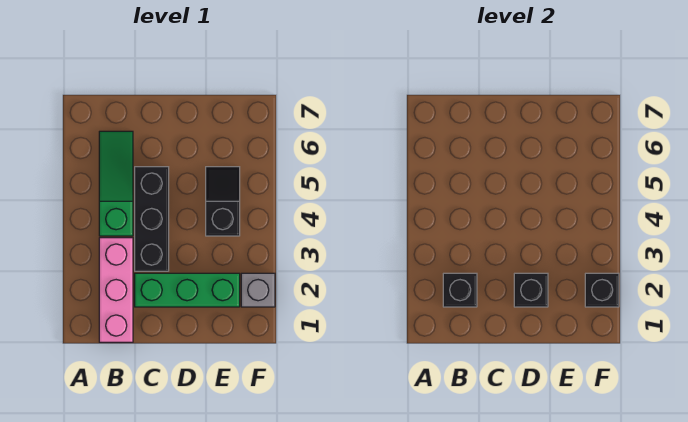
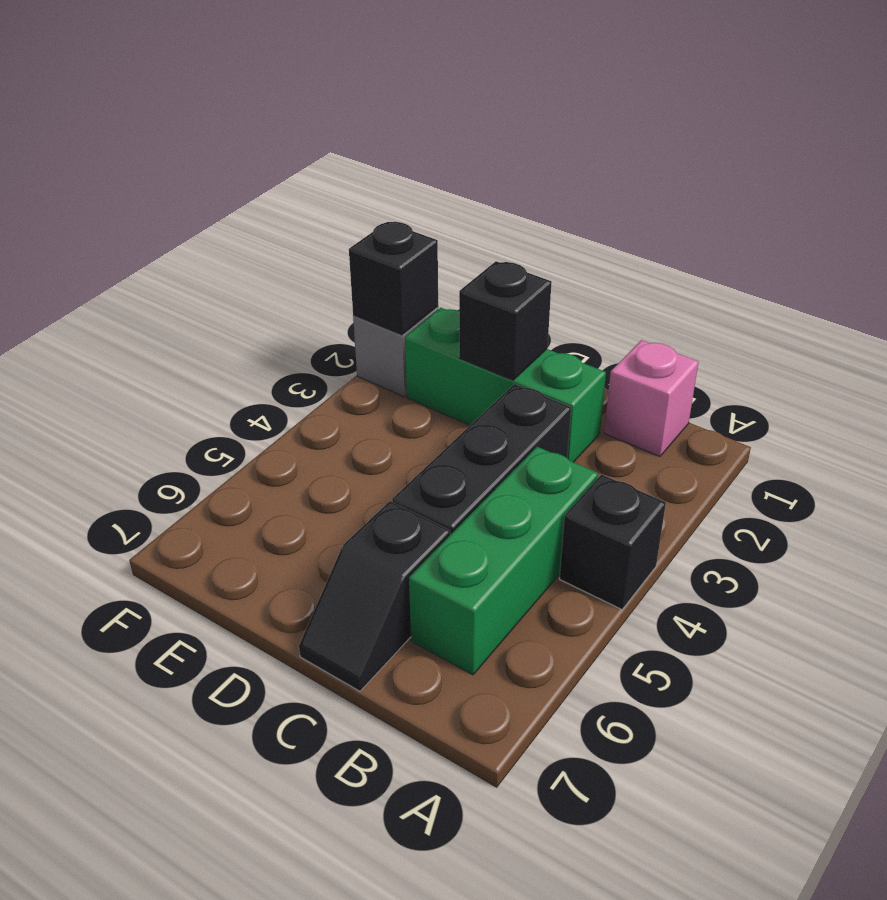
pink 1x3 brick [99,238,133,342] -> pink 1x1 brick [604,340,699,457]
black 1x1 brick [443,273,477,307] -> black 1x1 brick moved to [560,475,666,609]
green 1x3 slope [99,131,133,236] -> green 1x3 brick [409,447,598,675]
black 1x2 slope [206,167,240,236] -> black 1x2 slope moved to [299,501,450,691]

